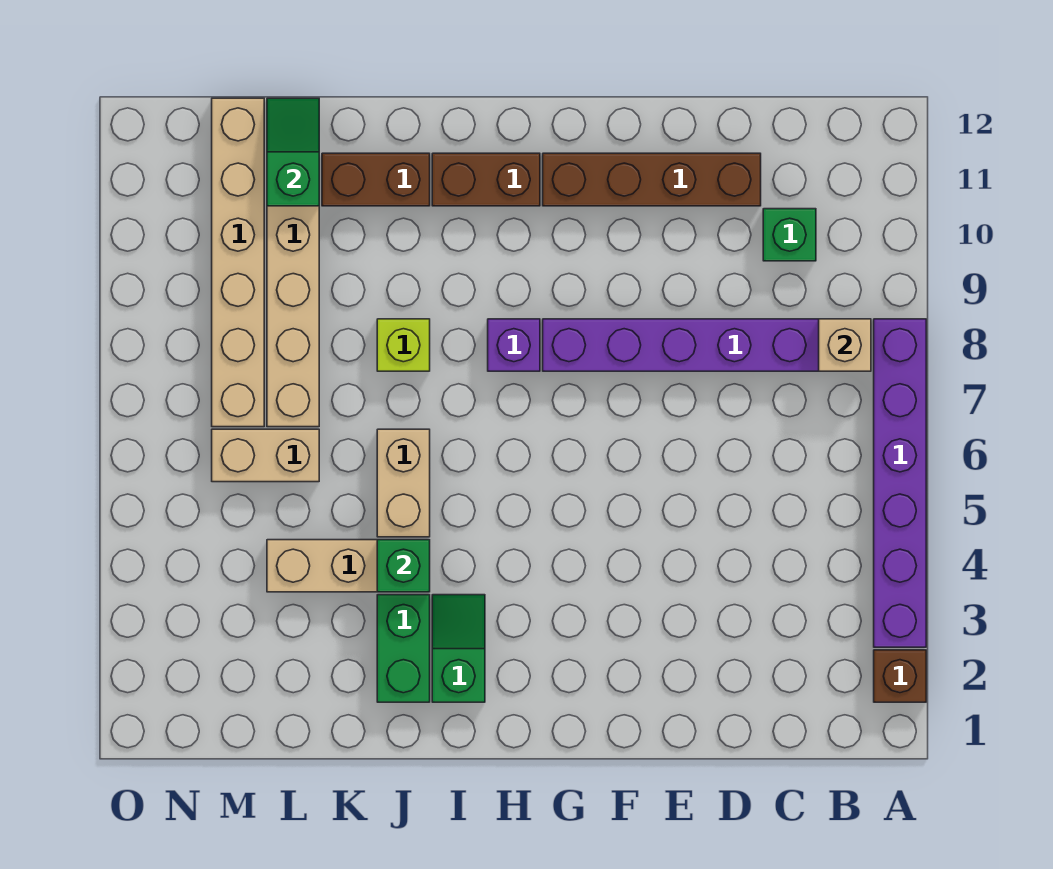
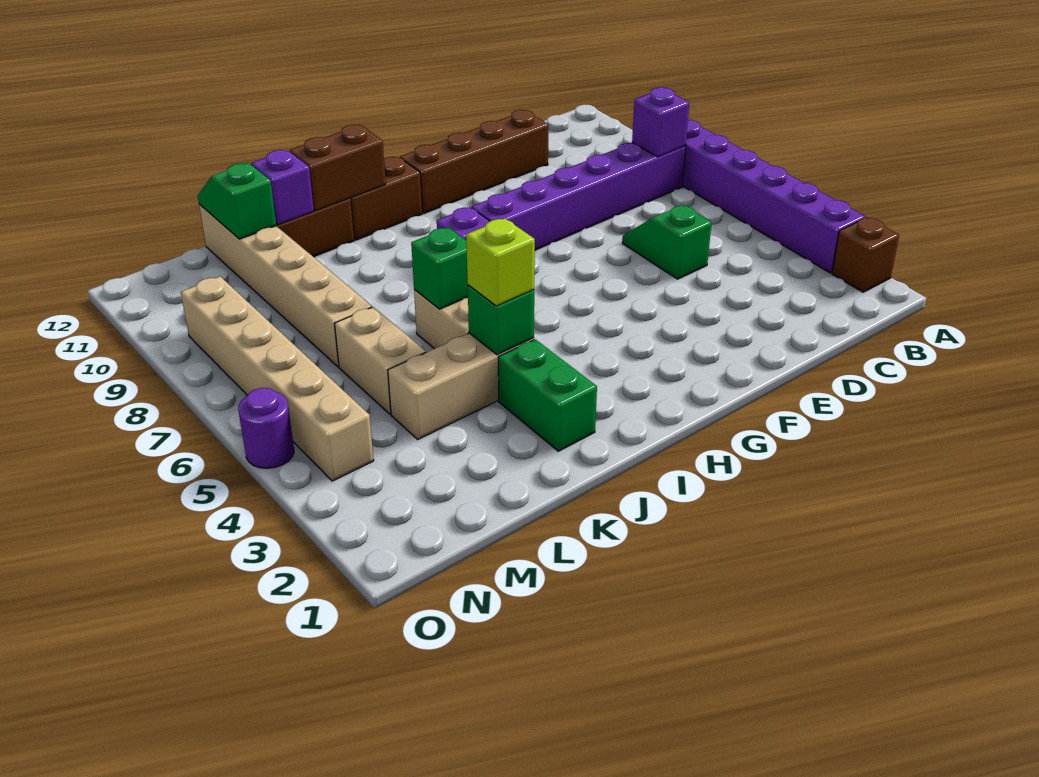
tan 1x1 brick [819,319,871,371] -> purple 1x1 brick [632,87,689,157]
green 1x1 brick [763,209,816,261] -> green 1x1 brick moved to [411,227,468,309]
green 1x2 slope [432,595,485,702] -> green 1x2 slope moved to [622,205,712,279]
none -> brown 1x2 brick [290,125,386,211]
lime 1x1 brick [377,319,430,371] -> lime 1x1 brick moved to [466,218,535,306]
none -> purple 1x1 brick [251,150,314,225]
tan 1x2 brick [212,429,319,482] -> tan 1x2 brick turned to [335,307,426,414]
tan 1x6 brick [212,98,264,427] -> tan 1x6 brick moved to [181,277,374,481]
none -> purple 1x1 round brick [238,388,294,468]

